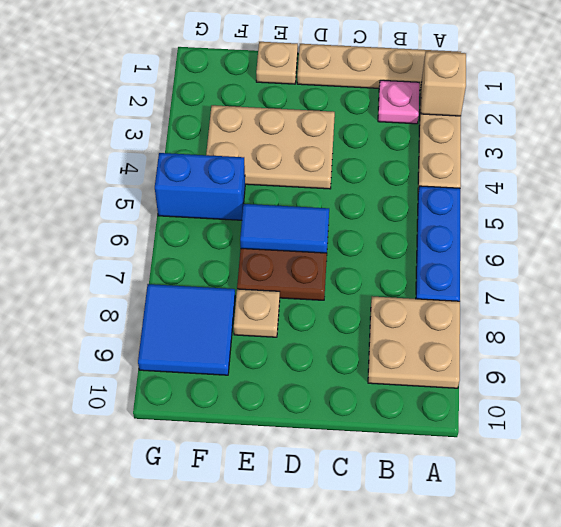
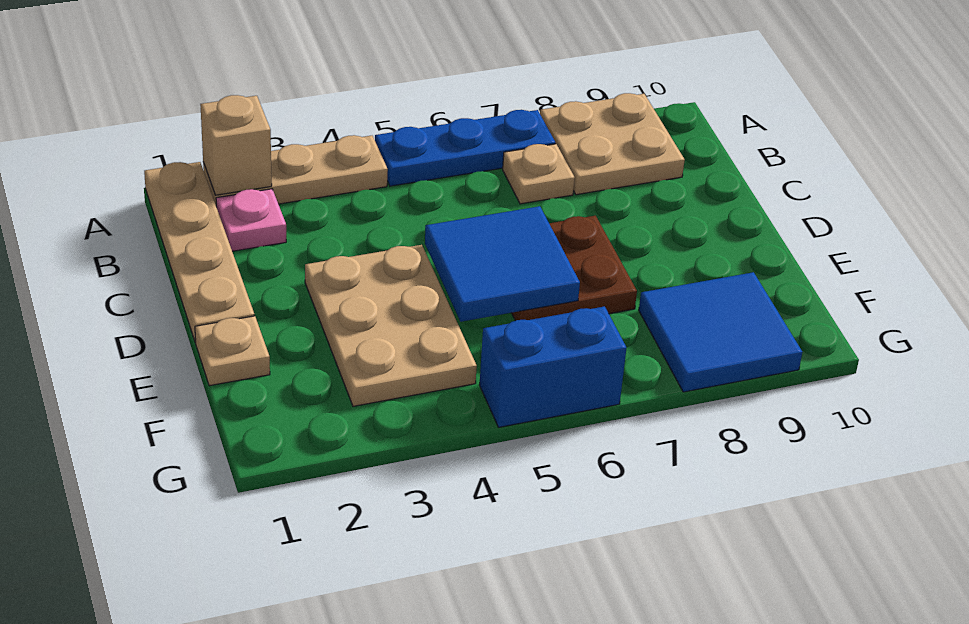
blue 1x2 tile [240,204,329,253] -> blue 2x2 tile [425,206,580,322]
tan 1x1 plate [234,289,280,337] -> tan 1x1 plate moved to [503,144,575,204]
blue 1x2 brick [155,153,245,220] -> blue 1x2 brick turned to [479,306,627,427]

